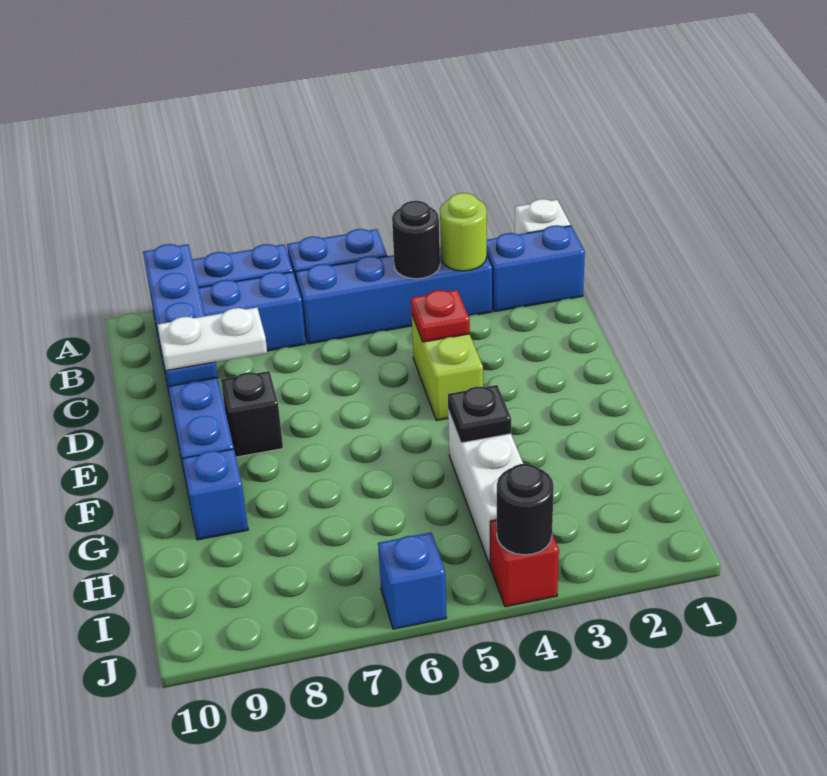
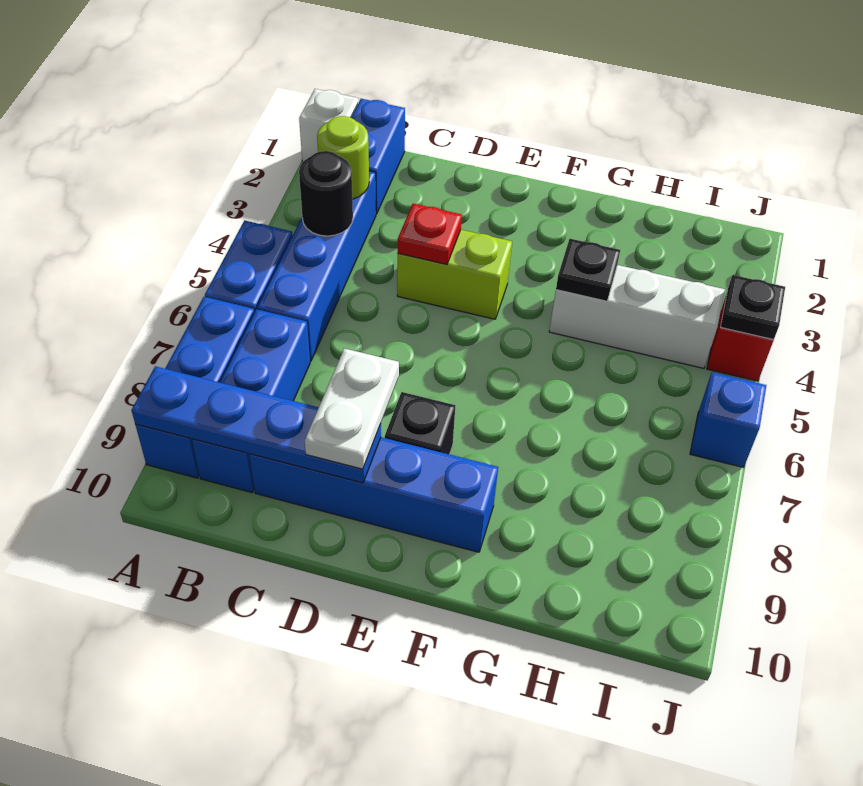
blue 1x1 brick [182,449,248,540] -> none
black 1x1 round brick [497,464,554,555] -> black 1x1 plate [721,275,785,340]

